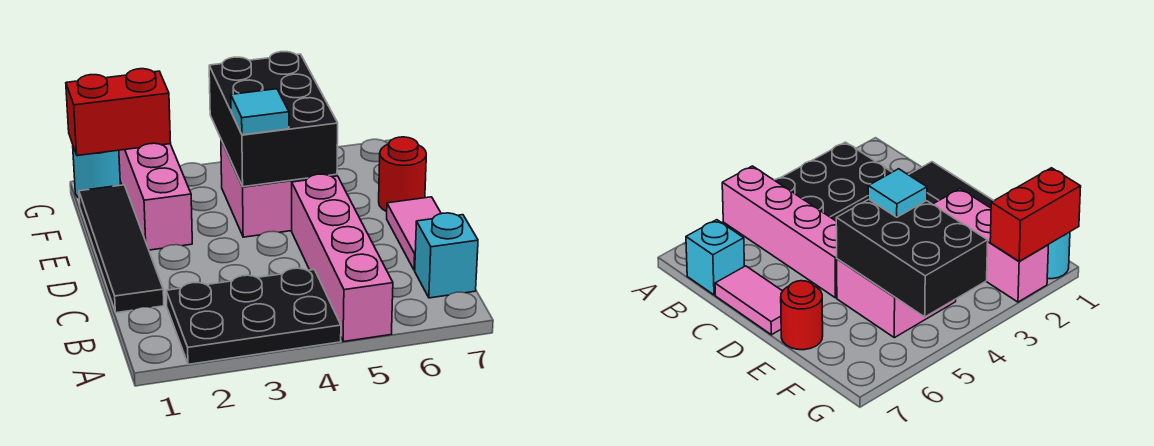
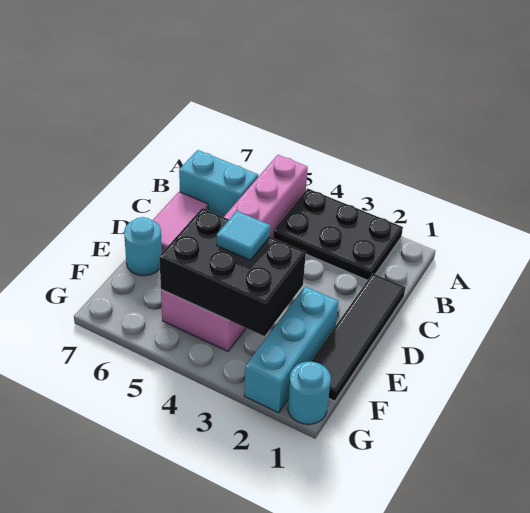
cyan 1x1 brick [415,213,478,298] -> cyan 1x2 brick [179,150,258,217]
pink 1x3 brick [119,143,192,250] -> cyan 1x3 brick [244,287,339,413]
black 2x3 brick [209,52,338,187] -> black 2x3 brick turned to [159,208,306,336]
red 1x1 round brick [379,137,426,212] -> cyan 1x1 round brick [124,217,162,276]
red 1x2 brick [66,69,171,156] -> none

